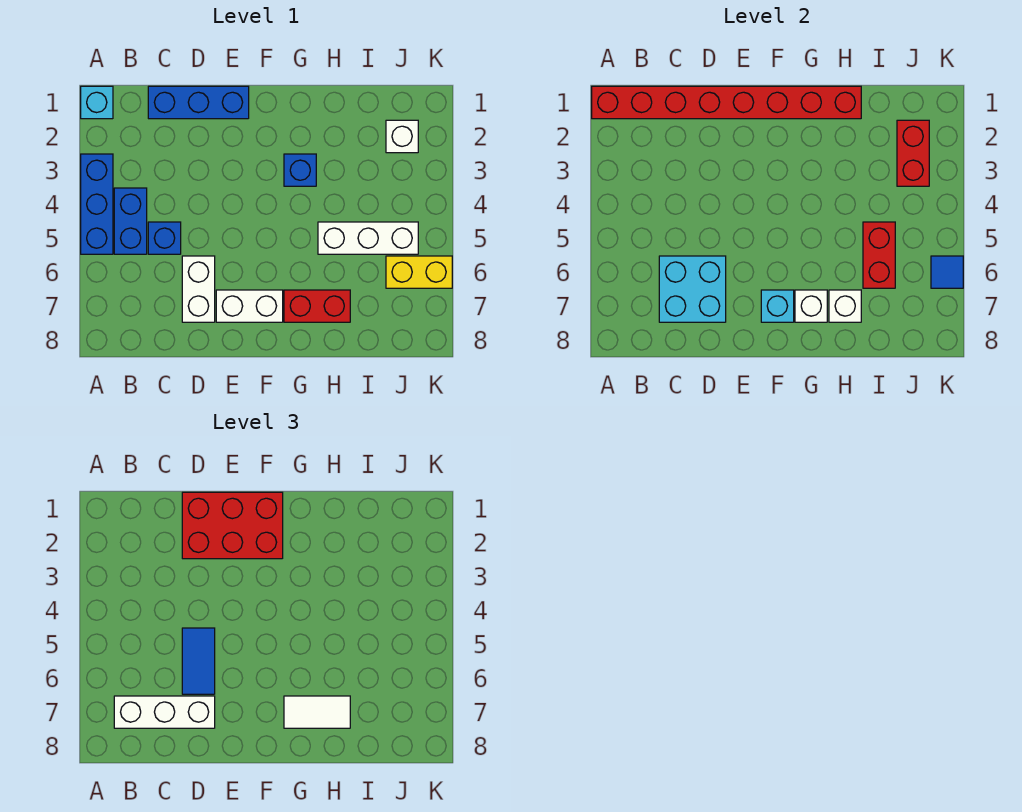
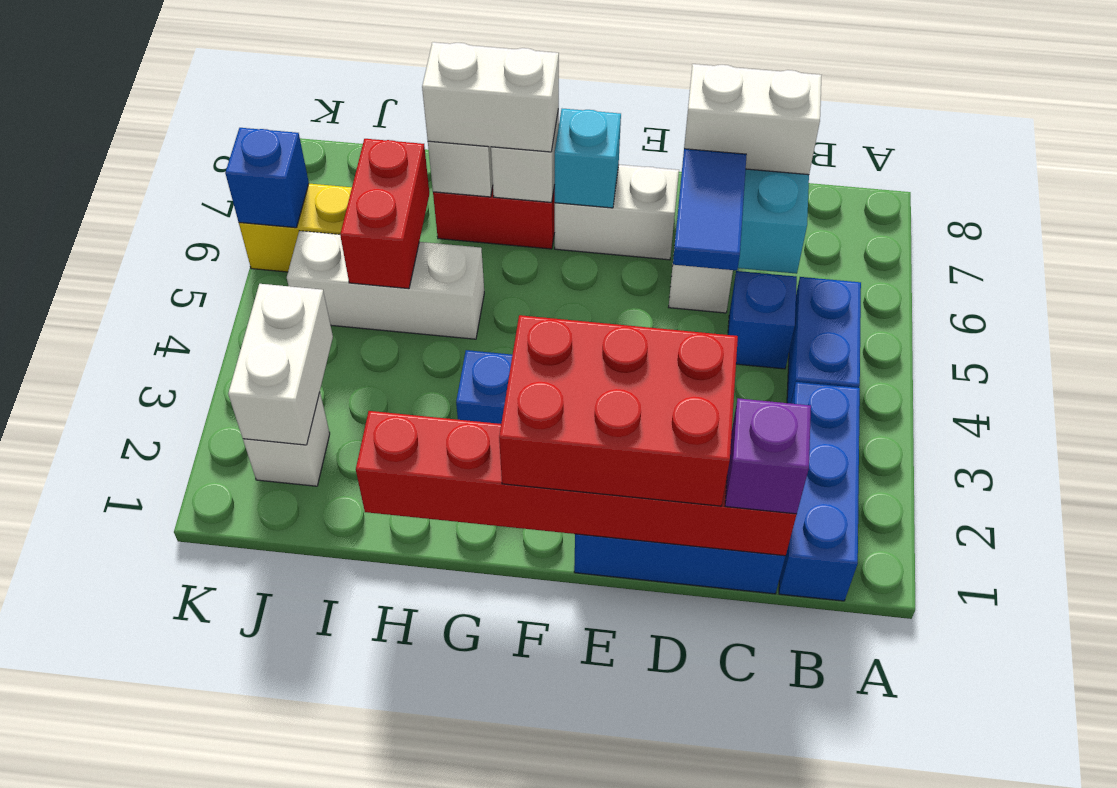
cyan 1x1 brick [81,86,113,119] -> none
red 1x8 brick [592,86,861,119] -> red 1x6 brick [356,411,797,556]
blue 1x3 brick [81,154,113,254] -> blue 1x3 brick moved to [779,382,860,601]
white 1x3 brick [114,696,215,728] -> white 1x2 brick [684,64,821,175]
none -> purple 1x1 brick [725,398,811,514]
white 1x2 tile [284,696,350,728] -> white 1x2 brick [422,42,559,152]
red 1x2 brick [897,120,929,186] -> white 1x2 brick [228,284,333,445]
blue 1x1 tile [931,256,963,288] -> blue 1x1 brick [225,128,309,228]

